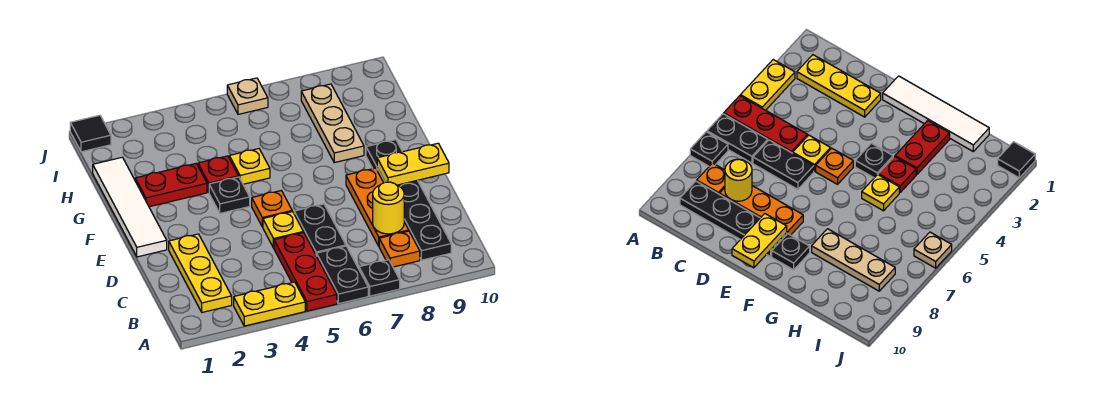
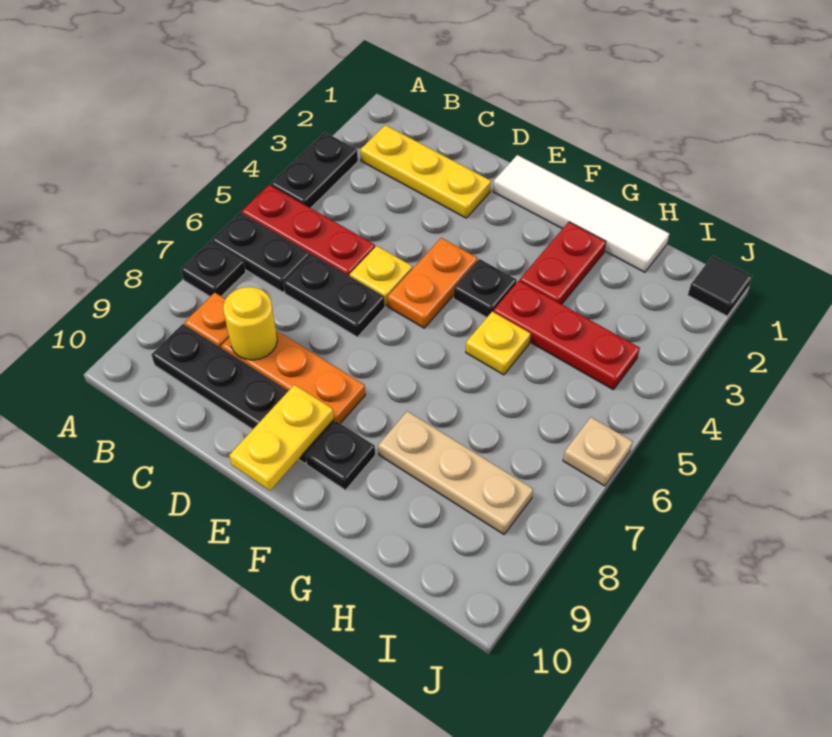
yellow 1x2 plate [234,282,305,326] -> black 1x2 plate [271,132,358,208]
orange 1x1 plate [252,191,292,227] -> orange 1x2 plate [388,238,478,328]
red 1x1 plate [198,156,239,192] -> red 1x3 plate [493,281,640,390]

